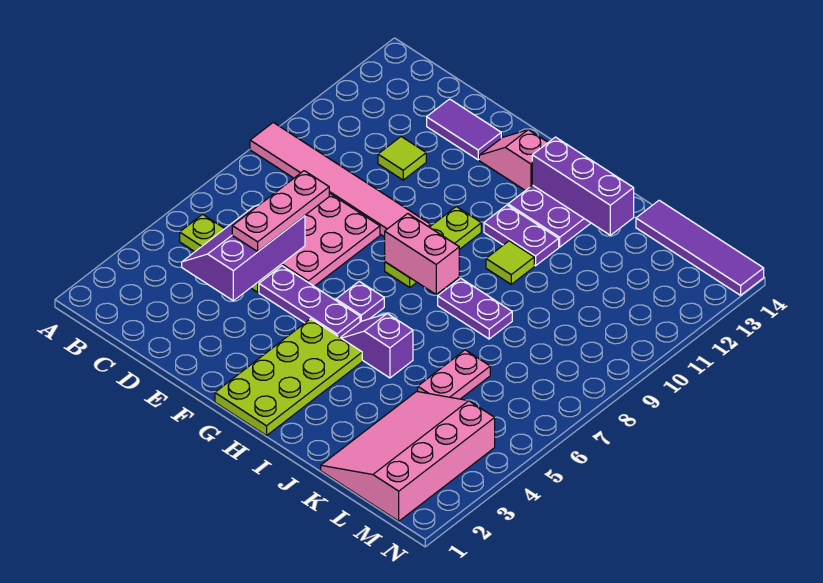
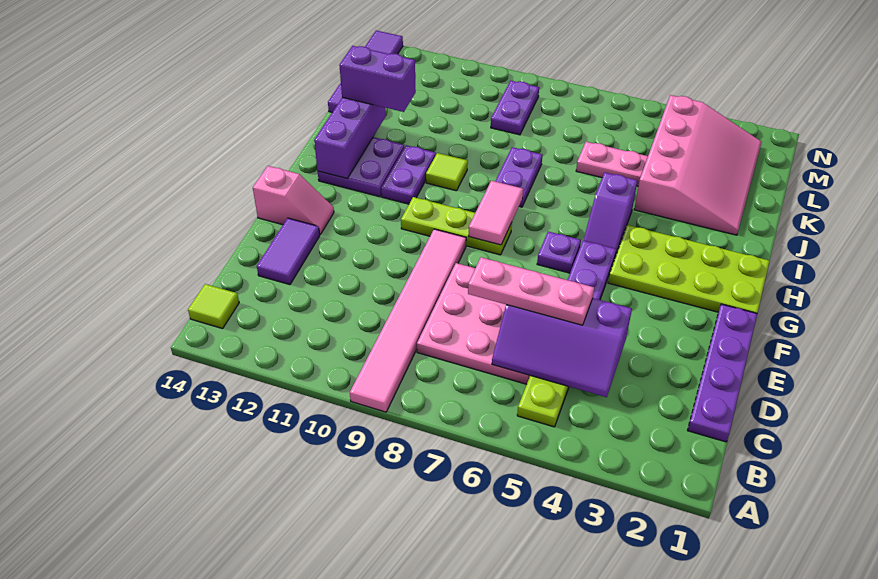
none -> purple 1x4 plate [687,304,757,442]
lime 1x1 tile [378,137,426,180] -> lime 1x1 tile moved to [188,284,239,329]
pink 1x2 slope [479,130,548,191] -> pink 1x2 slope turned to [253,166,334,234]
pink 1x2 brick [385,214,459,294] -> pink 1x2 tile [469,181,523,245]
none -> purple 1x2 brick [339,46,416,112]
pink 3x4 slope [321,391,495,521] -> pink 3x4 slope turned to [634,95,762,235]
none -> purple 1x2 plate [491,81,539,135]

